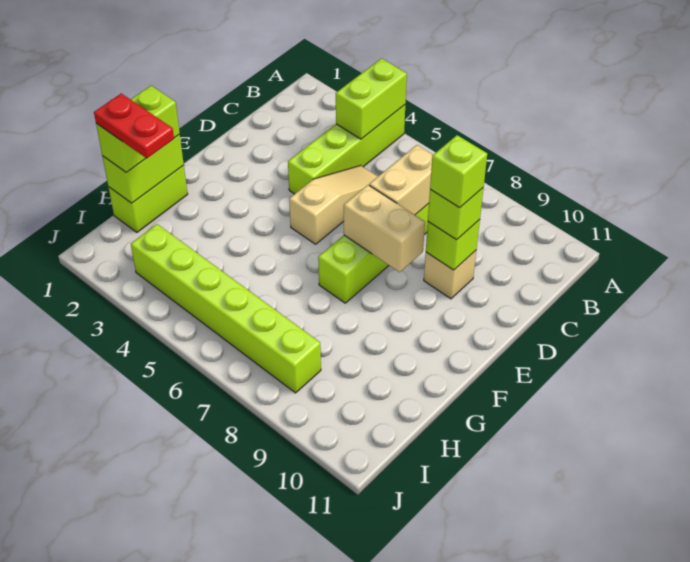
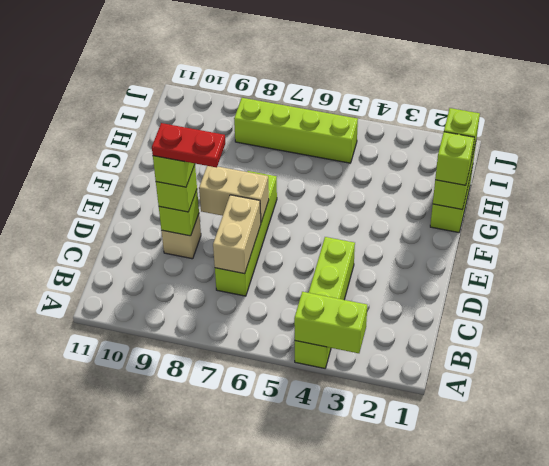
lime 1x2 brick [336,58,407,139] -> lime 1x2 brick turned to [294,292,367,353]
tan 1x3 slope [289,165,378,244] -> none
red 1x2 plate [94,93,174,158] -> red 1x2 plate moved to [152,123,225,168]
lime 1x6 brick [131,224,321,393] -> lime 1x4 brick [234,98,358,163]

